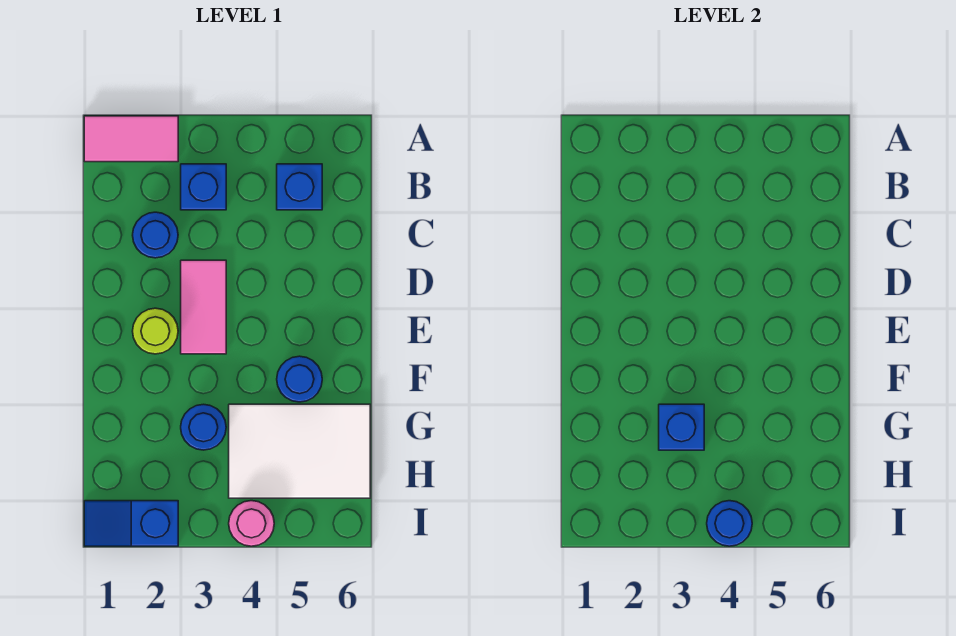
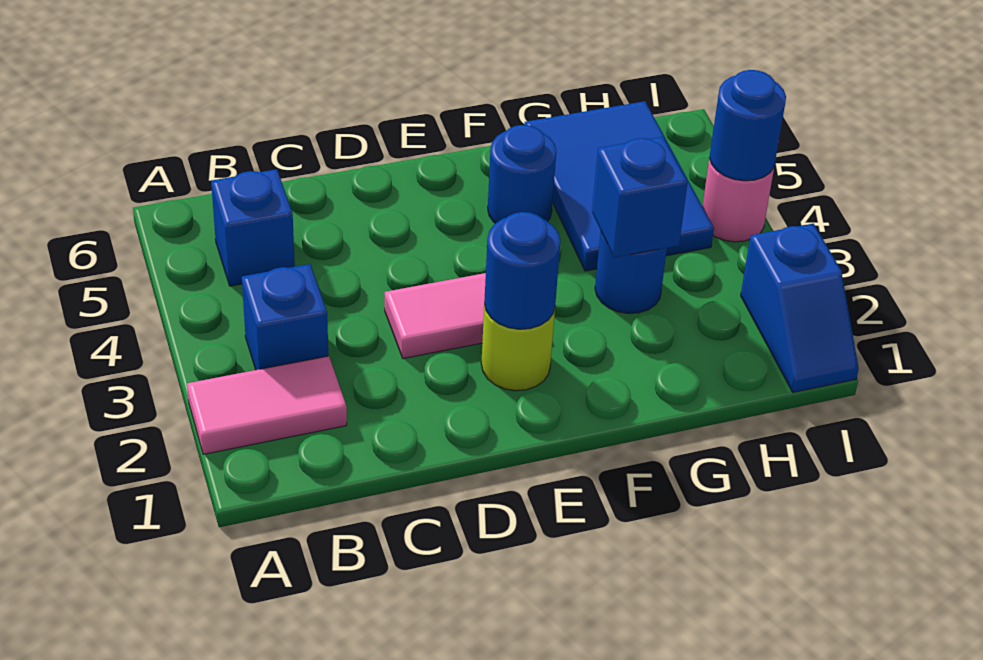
pink 1x2 tile [84,116,178,162] -> pink 1x2 tile turned to [187,356,347,454]
blue 1x1 round brick [133,212,178,258] -> blue 1x1 round brick moved to [484,212,561,329]
white 2x3 tile [229,404,370,498] -> blue 2x3 tile [524,101,714,271]

